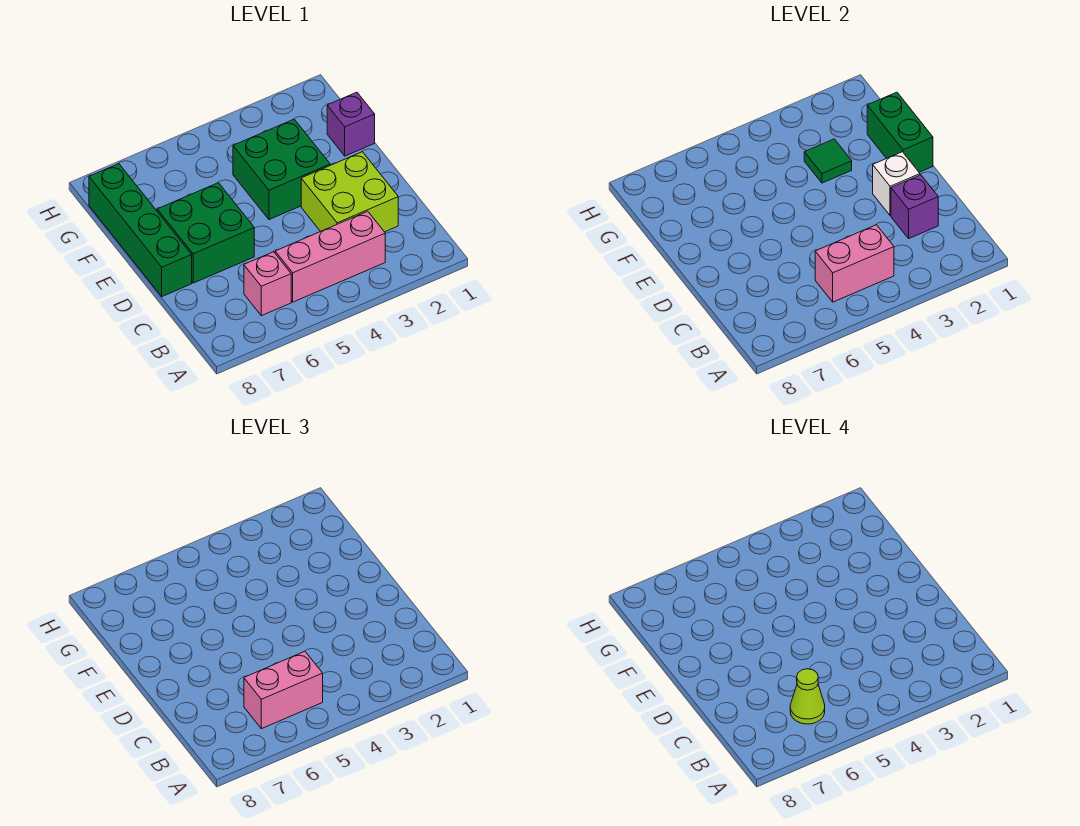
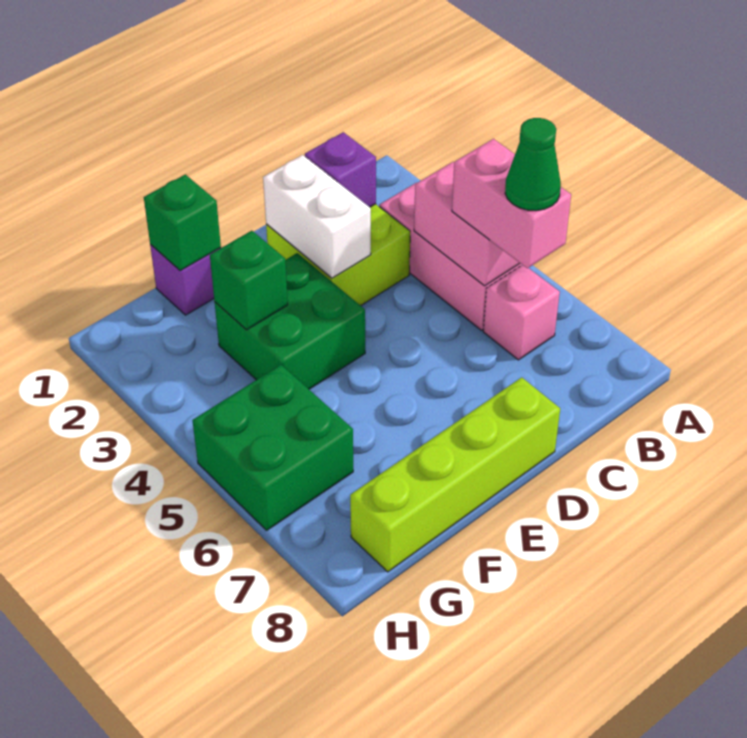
lime 1x1 cone [790,669,825,724] -> green 1x1 cone [505,118,561,211]
white 1x1 brick [873,152,920,216] -> white 1x2 brick [263,155,371,278]
green 2x2 brick [157,183,254,283] -> green 2x2 brick moved to [192,365,353,530]
green 1x4 brick [89,164,192,296] -> lime 1x4 brick [350,377,560,572]
green 1x2 brick [867,92,933,172] -> green 1x1 brick [144,174,221,271]
green 1x1 tile [804,139,852,183] -> green 1x1 brick [210,231,288,330]

